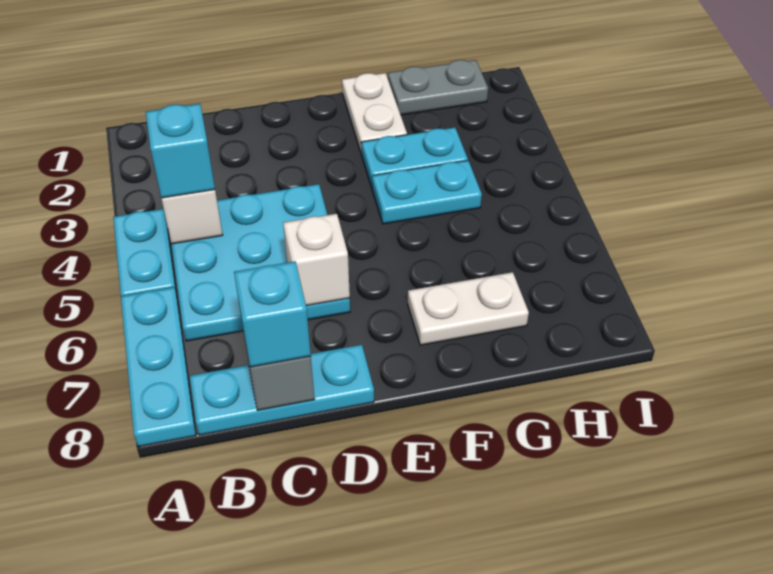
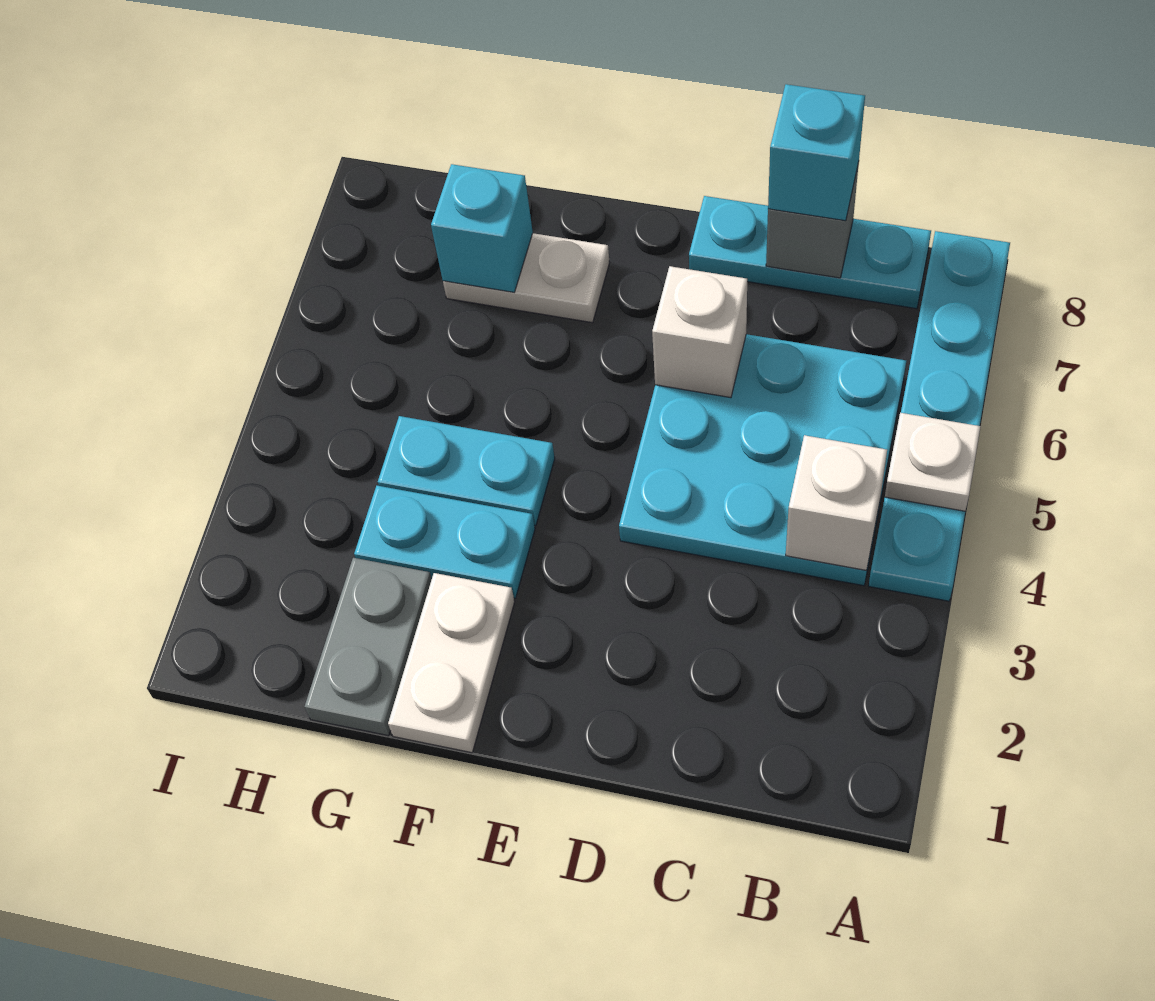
none -> white 1x1 plate [885,413,981,511]
cyan 1x1 brick [146,104,215,198] -> cyan 1x1 brick moved to [431,164,533,292]
grey 1x2 plate [388,60,488,115] -> grey 1x2 plate turned to [304,558,432,736]

